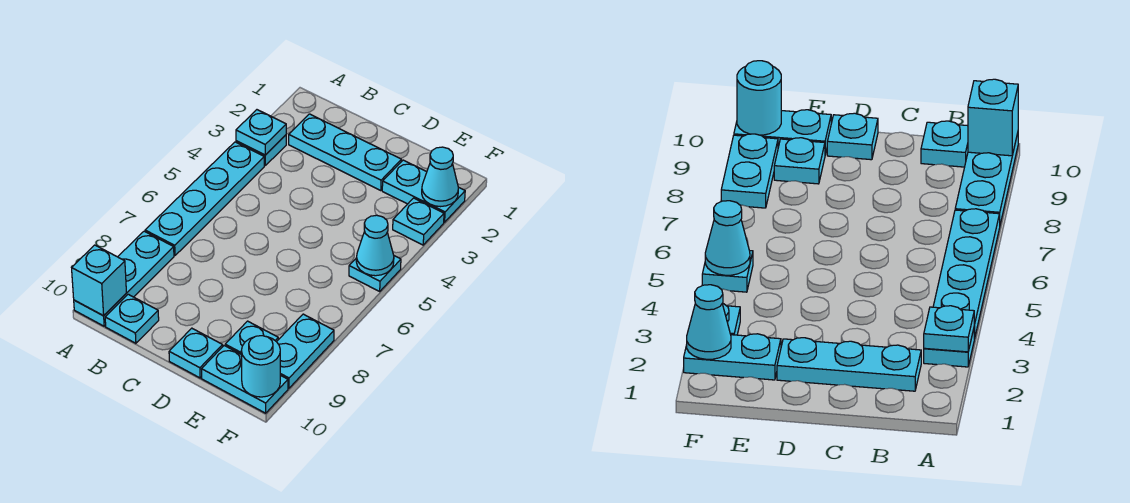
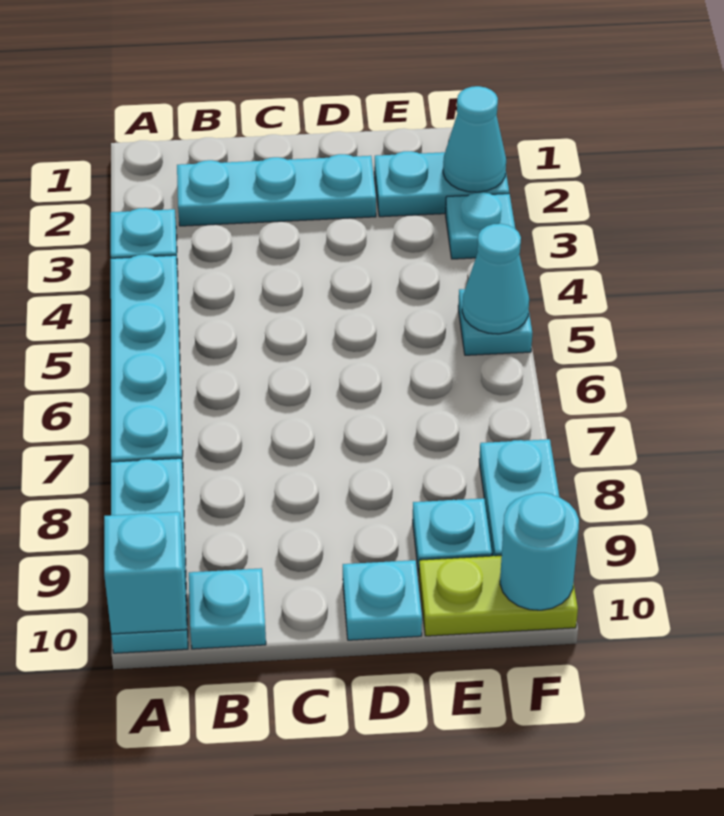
cyan 1x1 plate [236,110,286,155] -> none
cyan 1x2 plate [202,346,288,413] -> lime 1x2 plate [419,556,578,636]

